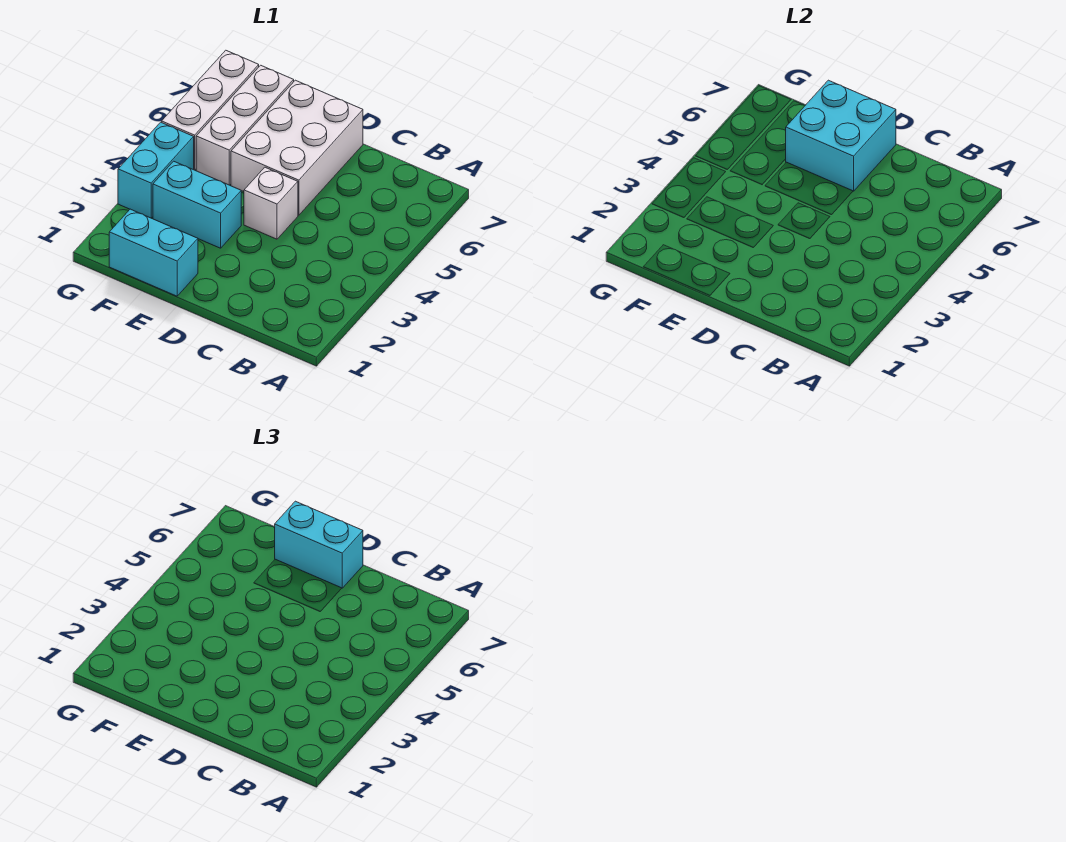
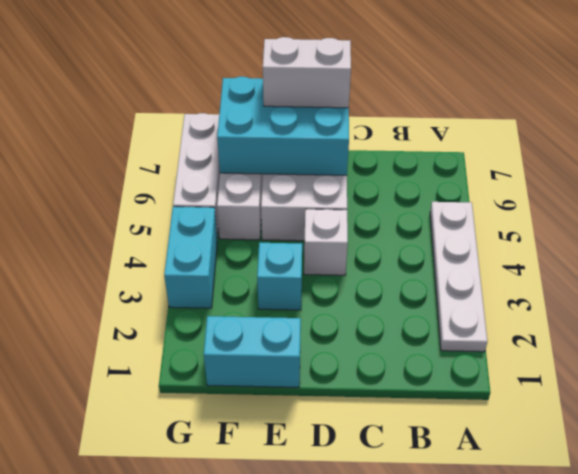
none -> white 1x4 plate [430,202,488,352]
cyan 2x2 brick [786,80,896,191] -> cyan 2x3 brick [217,77,349,175]
cyan 1x2 brick [275,501,363,588] -> white 1x2 brick [263,37,351,108]
cyan 1x2 brick [153,161,241,248] -> cyan 1x1 brick [257,243,302,310]

